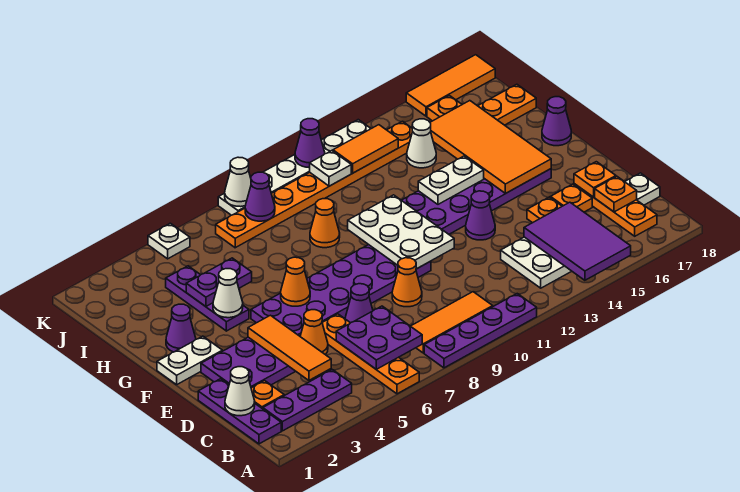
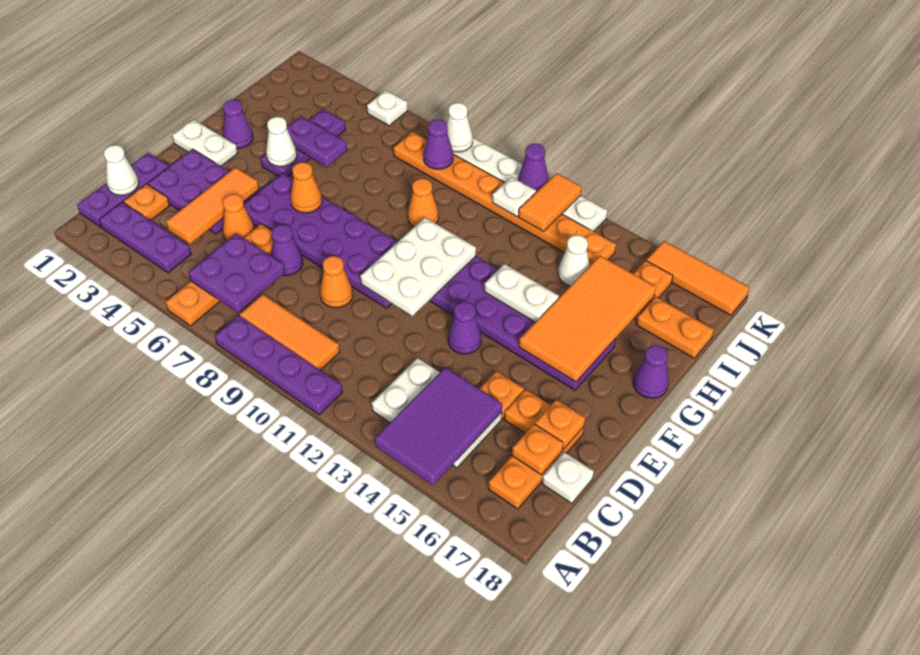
orange 1x2 tile [333,125,398,173] -> orange 1x2 tile turned to [518,173,582,232]

